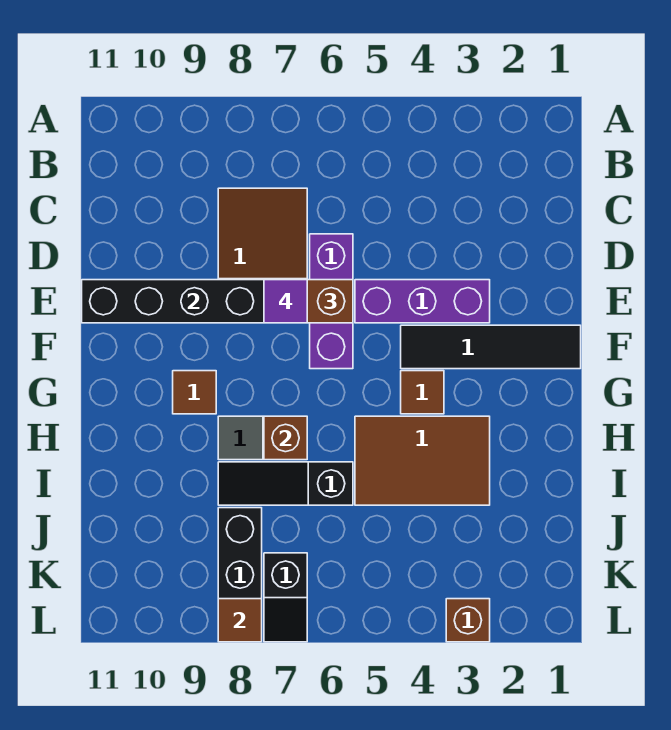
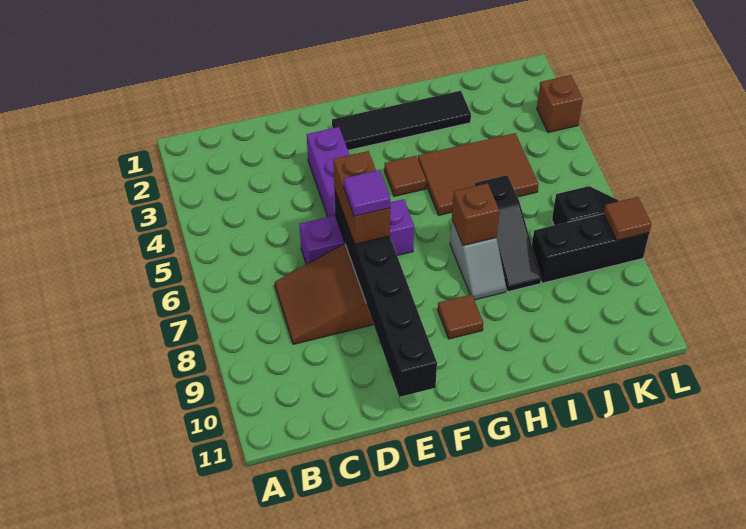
black 1x4 tile [401,325,581,369] -> black 1x4 tile turned to [332,91,471,150]
brown 2x3 tile [355,416,490,505] -> brown 2x3 tile turned to [418,133,539,215]

